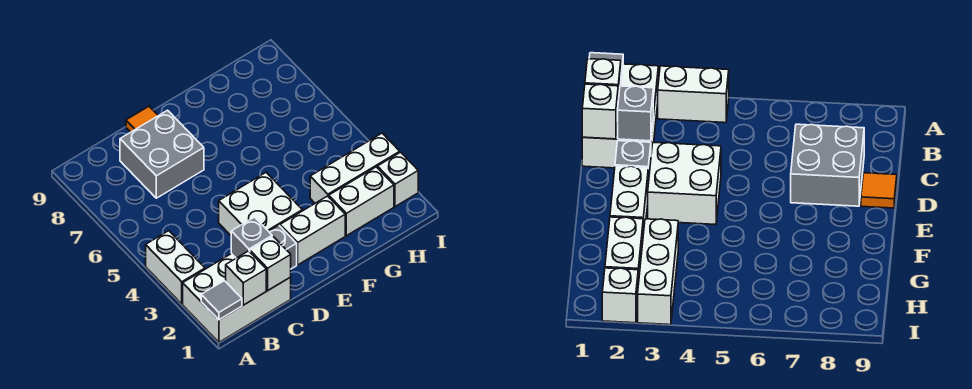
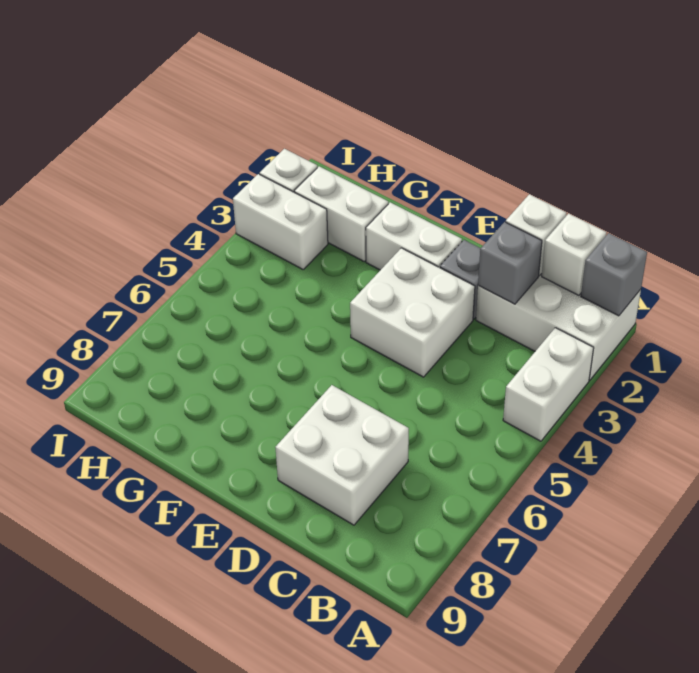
grey 1x1 tile [201,281,242,320] -> grey 1x1 brick [581,233,647,316]
grey 2x2 brick [120,110,204,198] -> white 2x2 brick [275,385,409,525]
orange 1x1 tile [126,106,158,132] -> none
white 1x3 brick [310,133,400,203] -> white 1x2 brick [233,174,328,269]

